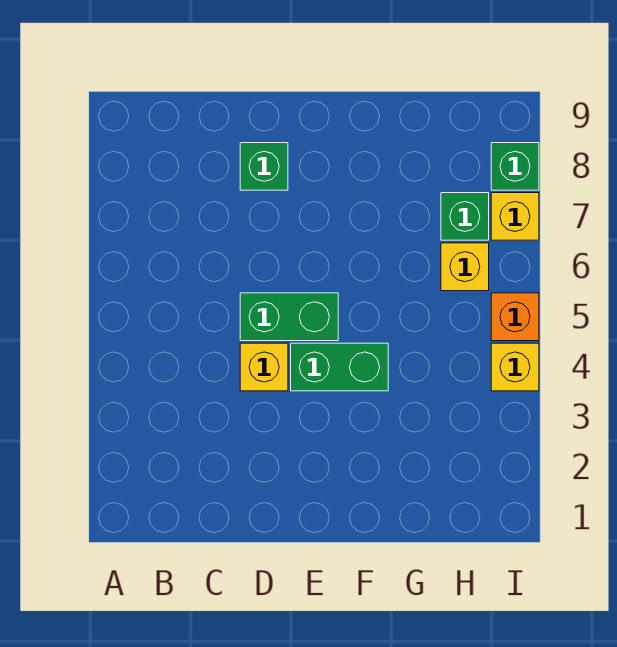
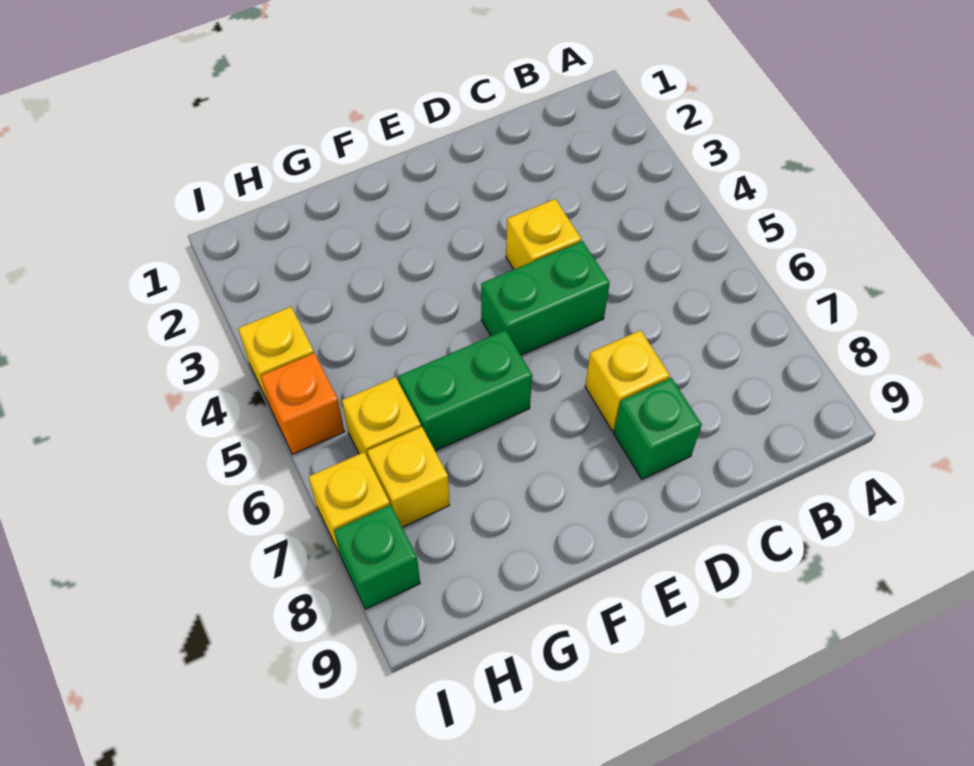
none -> yellow 1x1 brick [585,330,670,431]
green 1x2 brick [291,343,388,391] -> green 1x2 brick moved to [398,330,532,451]
green 1x1 brick [441,193,489,240] -> yellow 1x1 brick [367,427,450,527]

